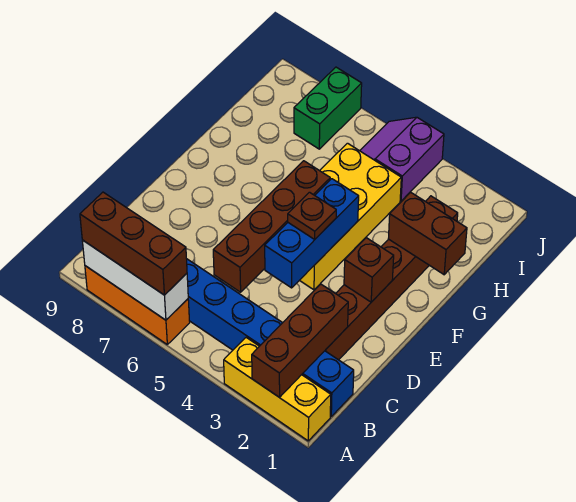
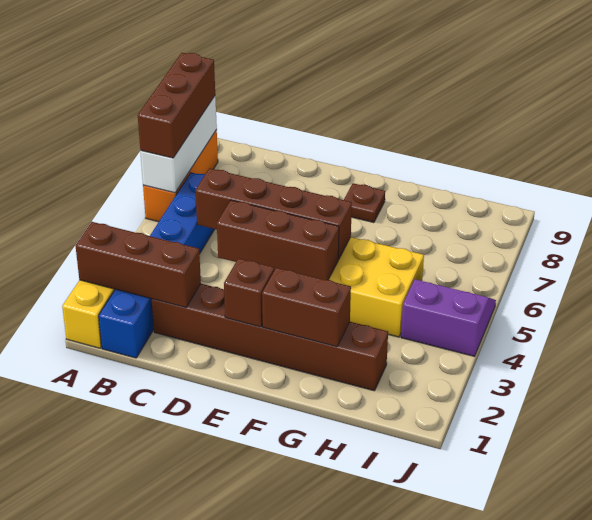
blue 1x3 brick [265,179,359,288] -> brown 1x3 brick [217,200,339,280]
brown 1x1 plate [288,192,336,240] -> brown 1x1 plate moved to [344,183,385,223]
brown 1x2 brick [388,192,467,275] -> brown 1x2 brick turned to [262,268,351,347]
green 1x2 brick [294,67,362,149] -> none

